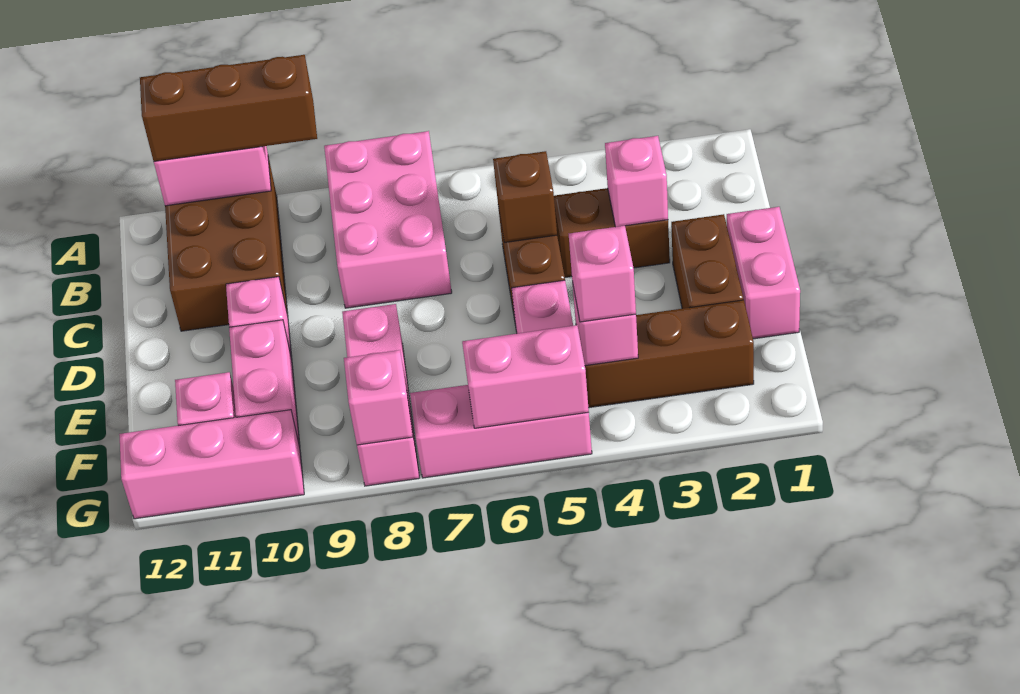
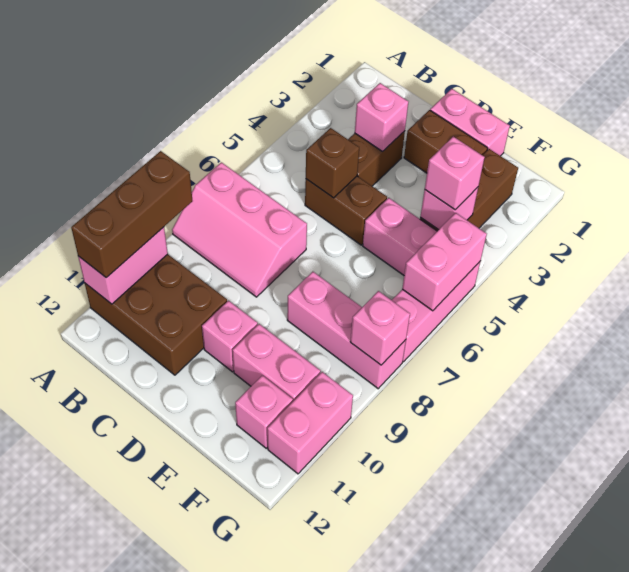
pink 2x3 brick [324,131,452,308] -> pink 2x3 slope [172,162,307,297]
pink 1x3 brick [119,410,304,519] -> pink 1x2 brick [267,372,353,474]

